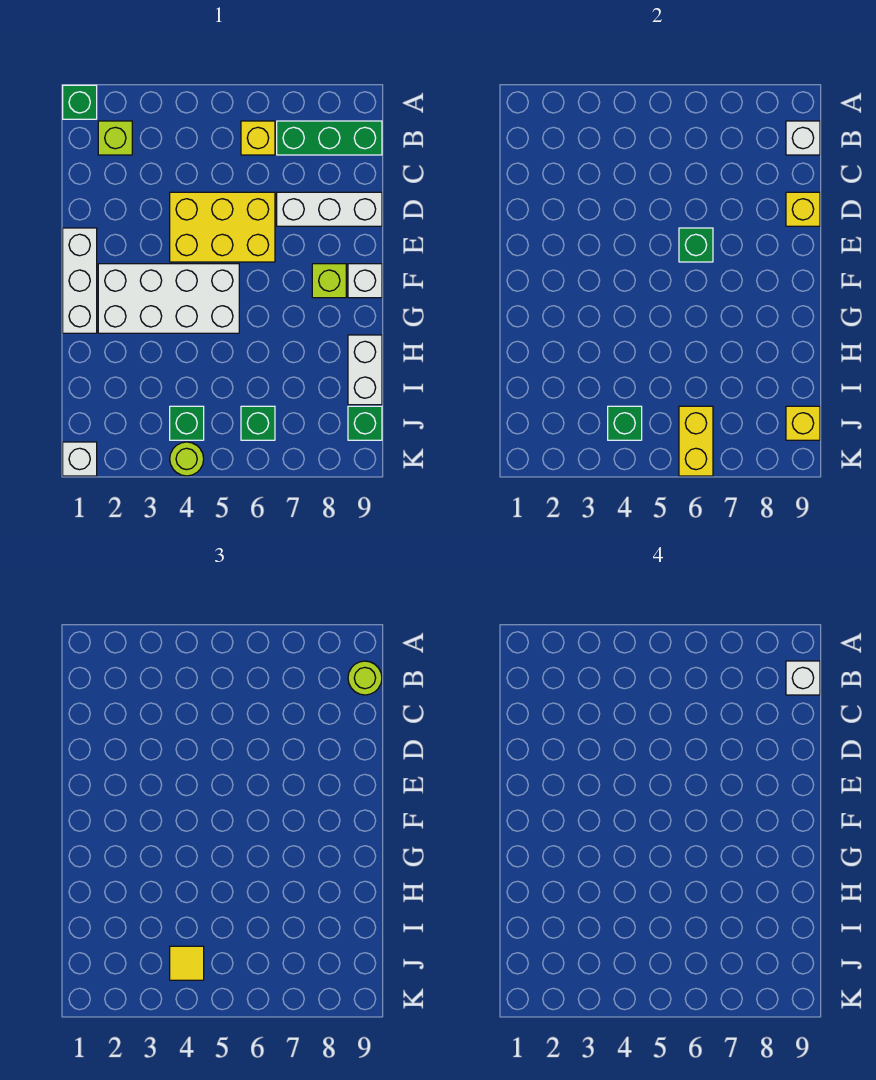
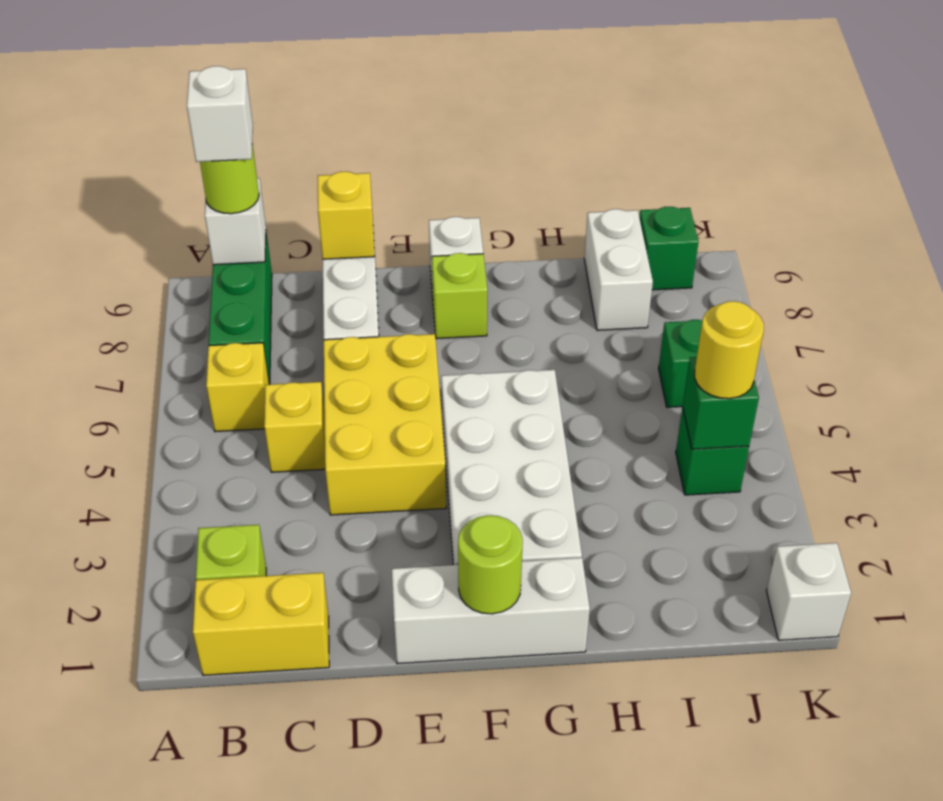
green 1x1 brick [63,85,97,119] -> none
green 1x1 brick [679,228,713,262] -> none
white 1x2 brick [348,335,382,405] -> white 1x2 brick turned to [584,209,653,330]
yellow 1x1 tile [170,946,204,980] -> yellow 1x1 round brick [695,301,764,399]
yellow 1x2 brick [679,406,713,476] -> yellow 1x2 brick moved to [193,573,329,675]
yellow 1x1 brick [786,406,820,440] -> yellow 1x1 brick moved to [264,382,325,472]
lime 1x1 round brick [170,442,204,476] -> lime 1x1 round brick moved to [458,515,523,614]

